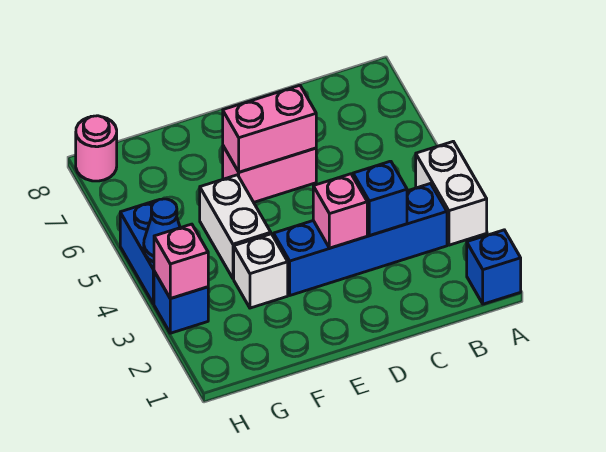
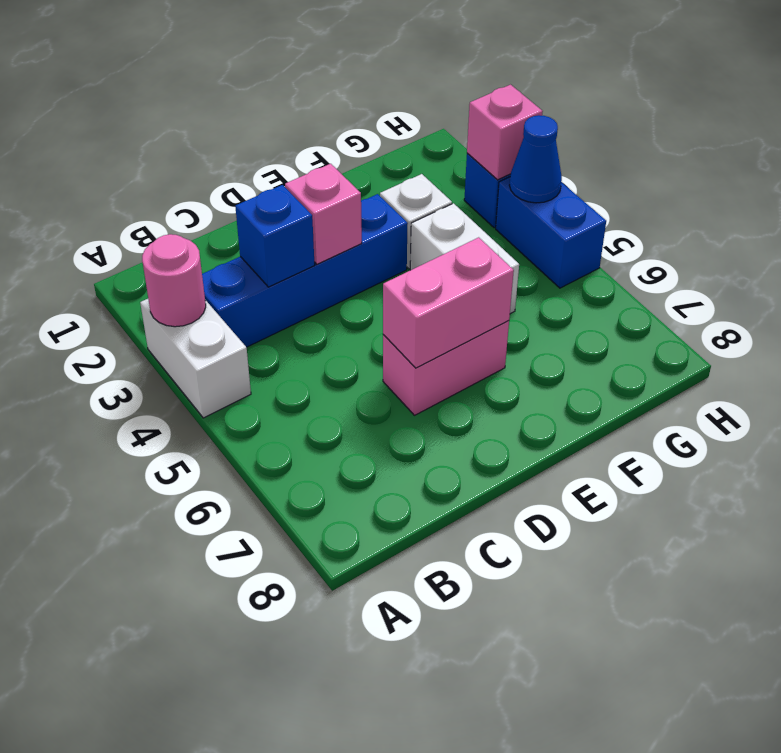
blue 1x1 brick [467,230,521,304] -> none
pink 1x1 round brick [76,116,117,181] -> pink 1x1 round brick moved to [142,234,206,327]

